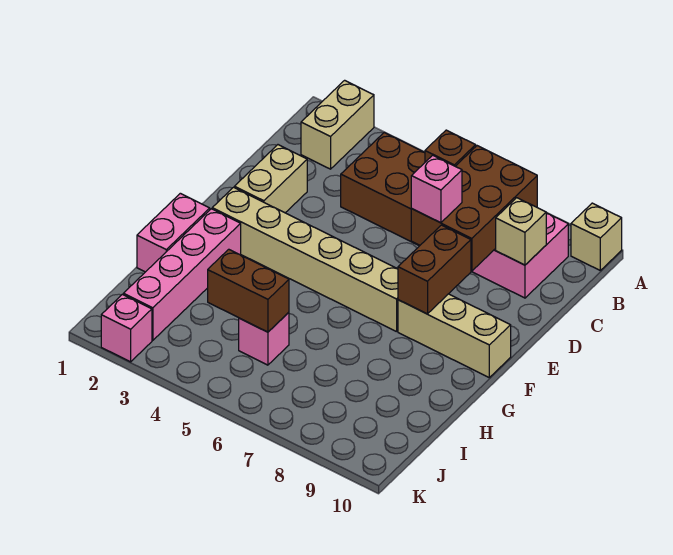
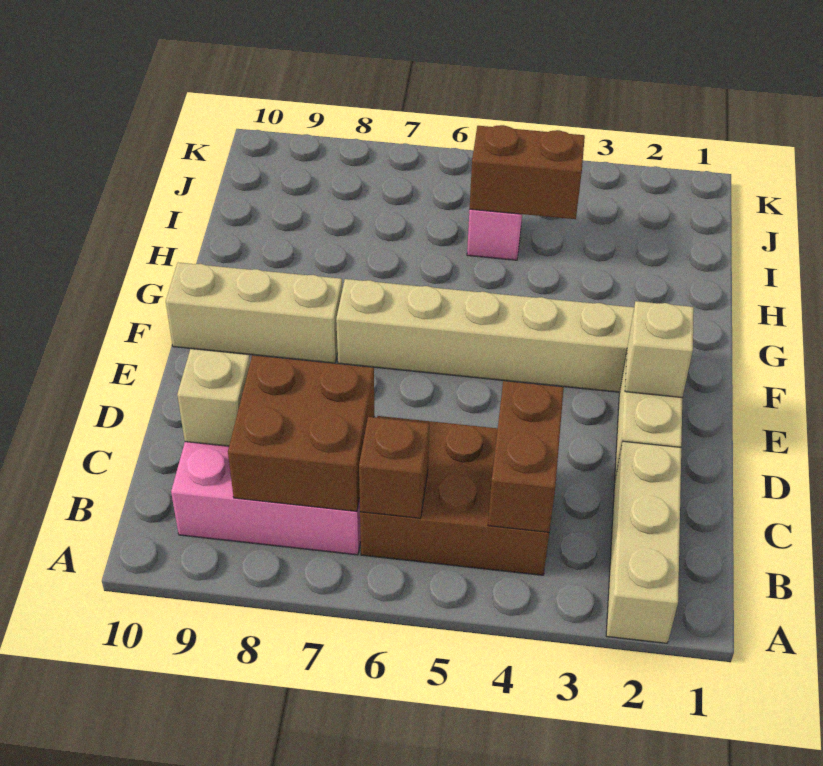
tan 1x2 brick [301,80,374,169] -> tan 1x3 brick [606,442,681,643]
tan 1x1 brick [571,203,622,270] -> tan 1x1 brick moved to [625,301,694,398]
brown 2x3 brick [411,146,537,271] -> brown 2x2 brick [228,355,374,511]
pink 1x1 brick [411,155,462,223] -> none
brown 1x2 brick [398,225,471,314] -> brown 1x2 brick moved to [488,381,564,532]
pink 1x2 brick [137,193,210,272] -> none
pink 1x4 brick [123,209,241,340] -> none
pink 1x1 brick [101,294,152,362] -> none

